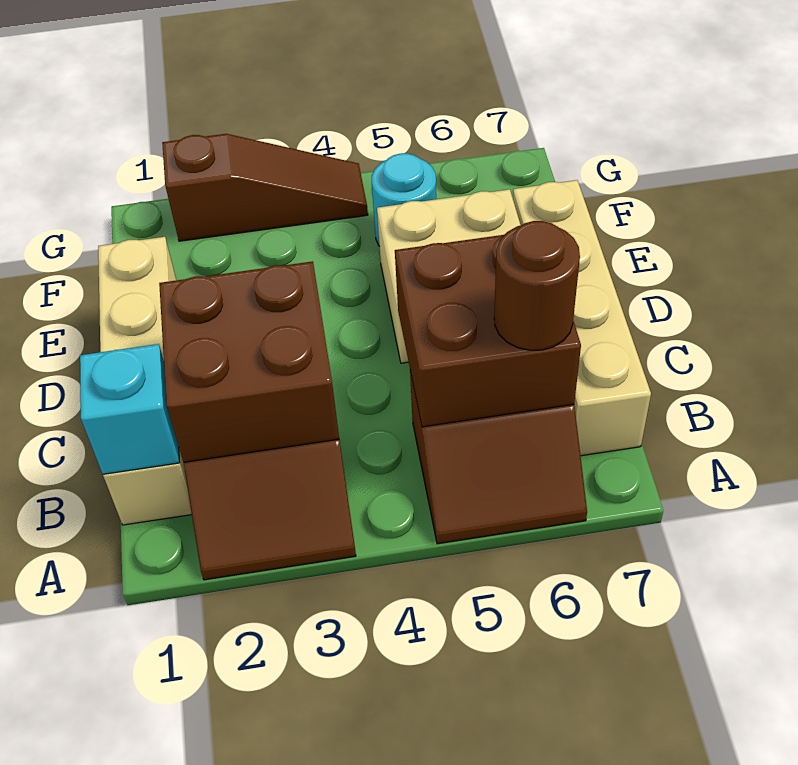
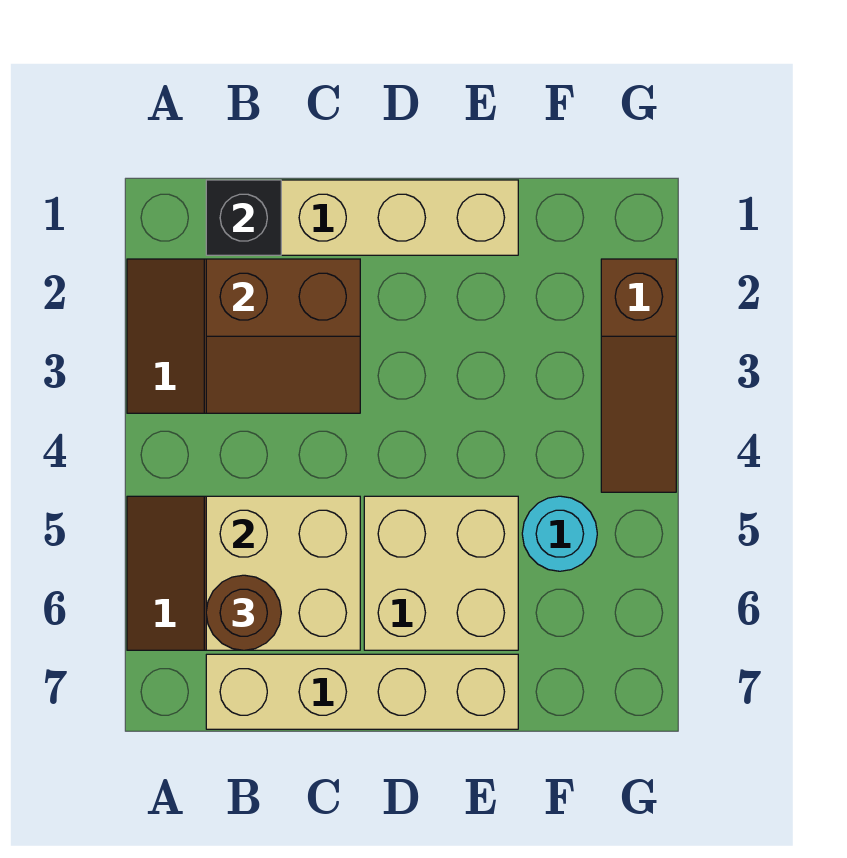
cyan 1x1 brick [80,344,180,474] -> black 1x1 brick [206,180,281,255]
brown 2x2 brick [159,261,339,462] -> brown 2x2 slope [206,259,360,413]
brown 2x2 brick [395,234,581,427] -> tan 2x2 brick [206,496,360,650]

